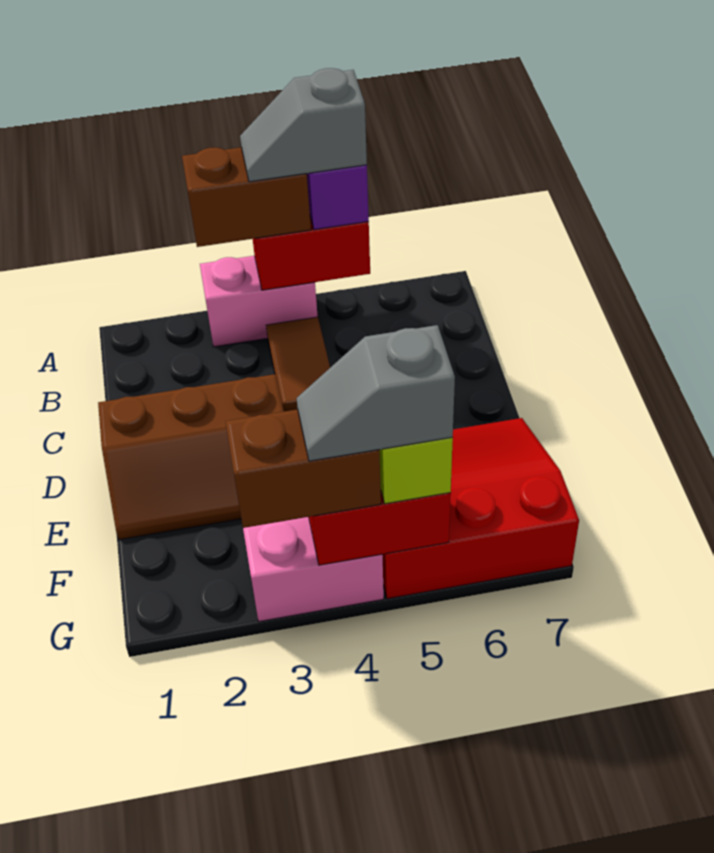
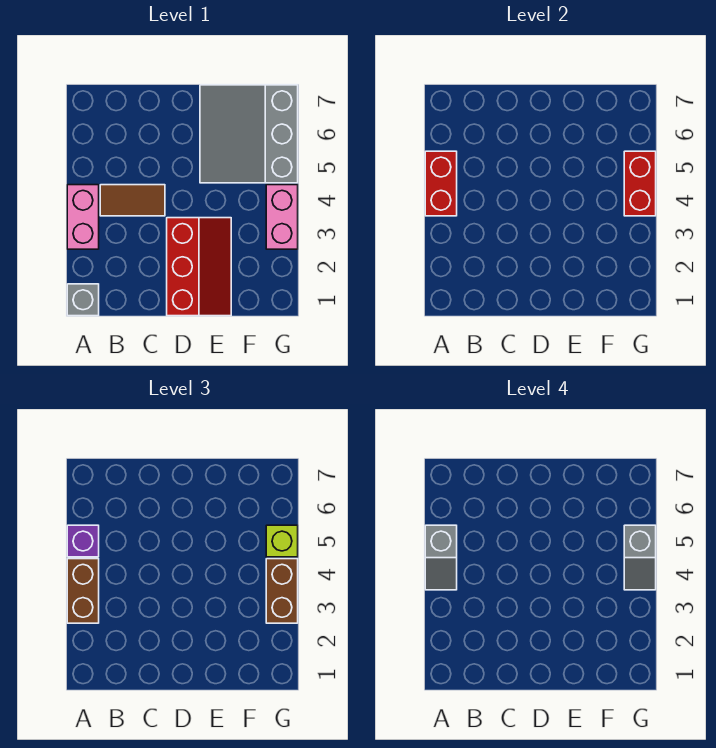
none -> grey 1x1 brick [67,284,99,316]
brown 2x3 slope [98,374,284,540] -> red 2x3 slope [167,218,231,316]
red 3x3 slope [382,418,579,599] -> grey 3x3 slope [200,85,298,183]

